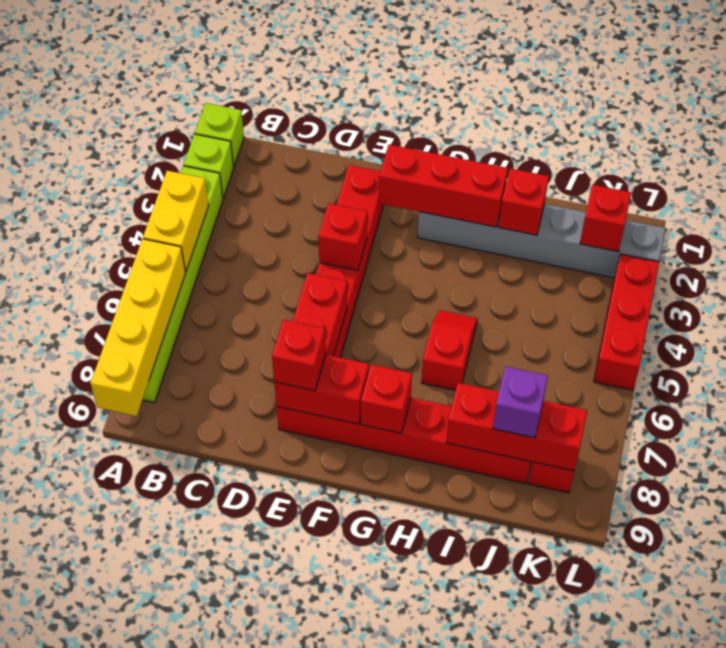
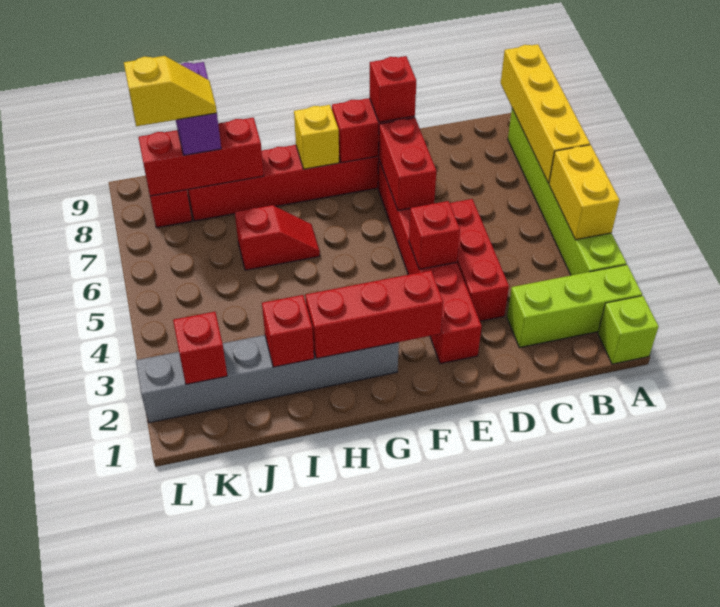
lime 1x1 brick [184,134,234,198] -> lime 1x3 brick [507,265,642,348]
red 1x1 brick [361,364,412,433] -> yellow 1x1 brick [294,105,339,169]
red 1x2 slope [421,310,477,390] -> red 1x2 slope turned to [235,205,320,270]
purple 1x1 brick [493,366,548,438] -> purple 1x2 brick [176,62,221,155]
none -> yellow 1x2 slope [124,56,217,126]
red 1x3 brick [594,254,659,390] -> red 1x3 brick moved to [450,199,509,321]

